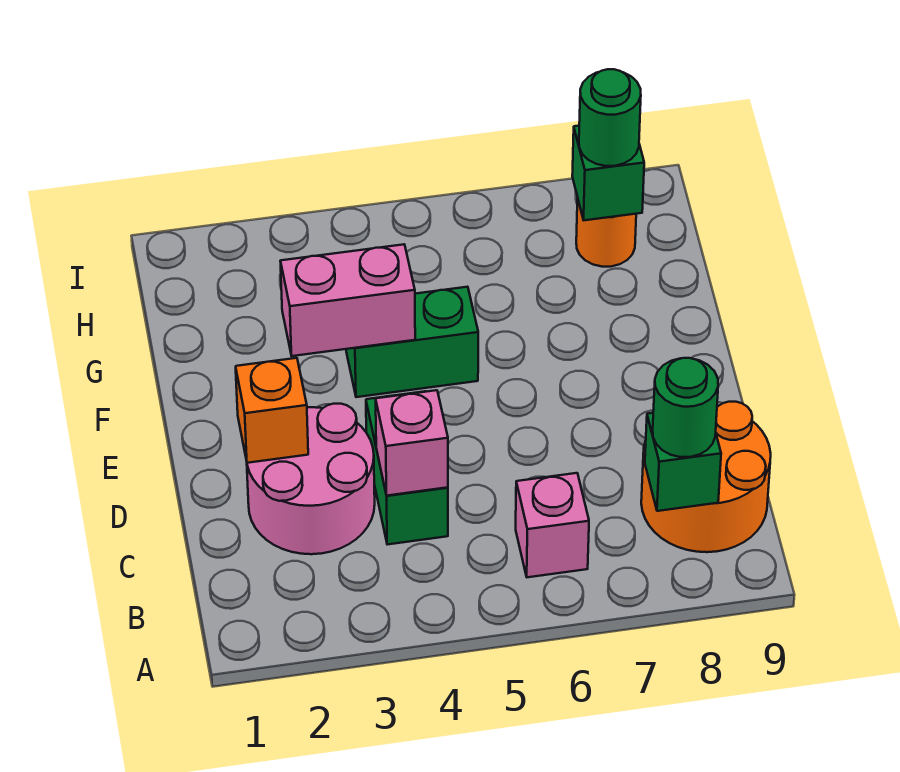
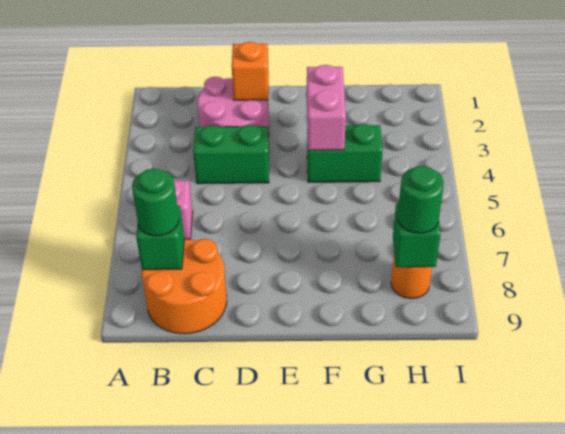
pink 1x1 brick [376,390,448,496] -> none
green 1x2 brick [346,287,478,397] -> green 1x2 brick turned to [307,124,383,182]

